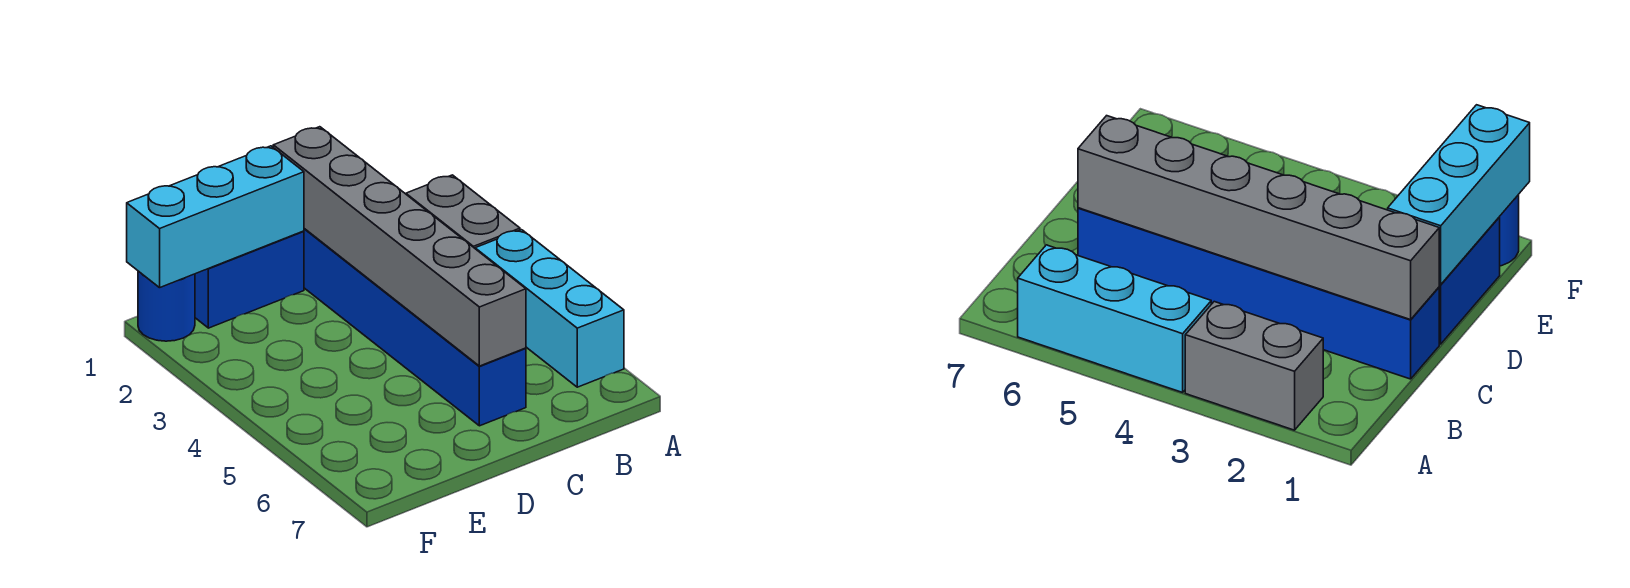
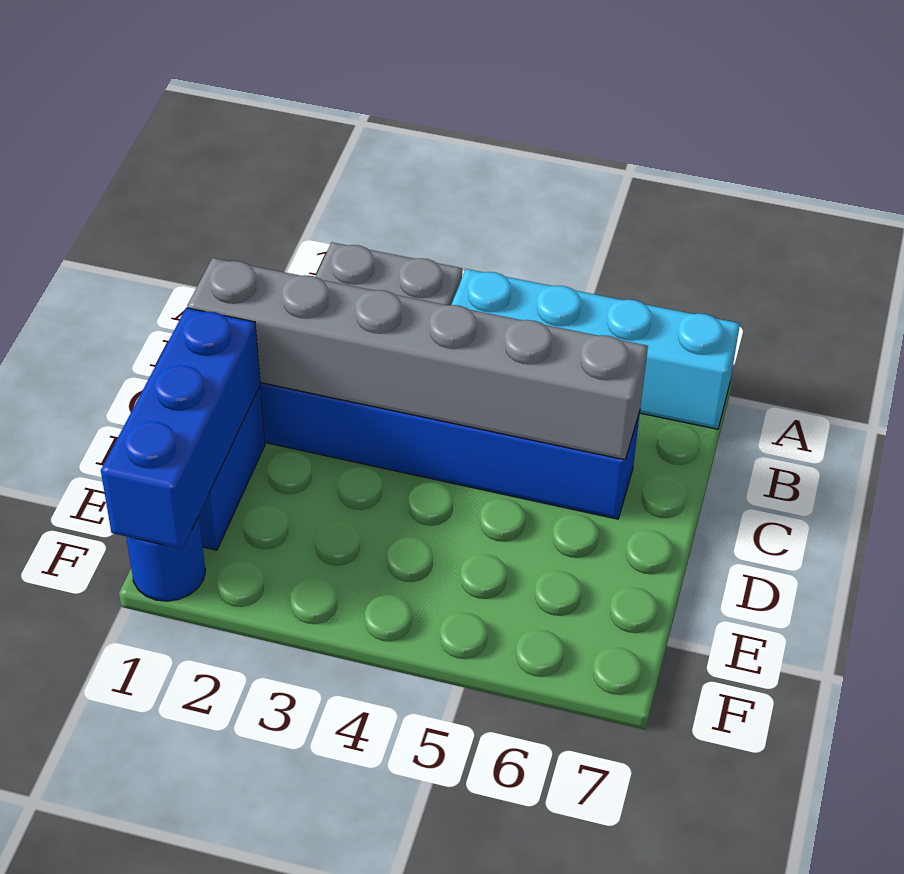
cyan 1x3 brick [475,230,624,387] -> cyan 1x4 brick [451,269,740,429]
cyan 1x3 brick [127,146,304,288] -> blue 1x3 brick [101,308,260,549]

